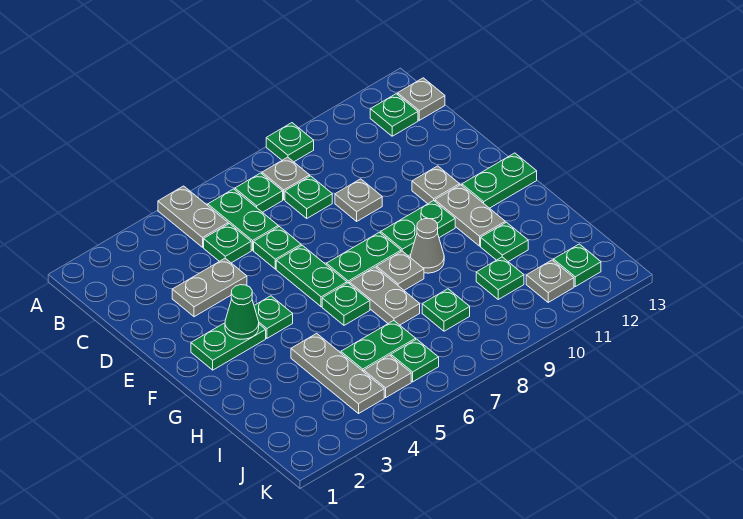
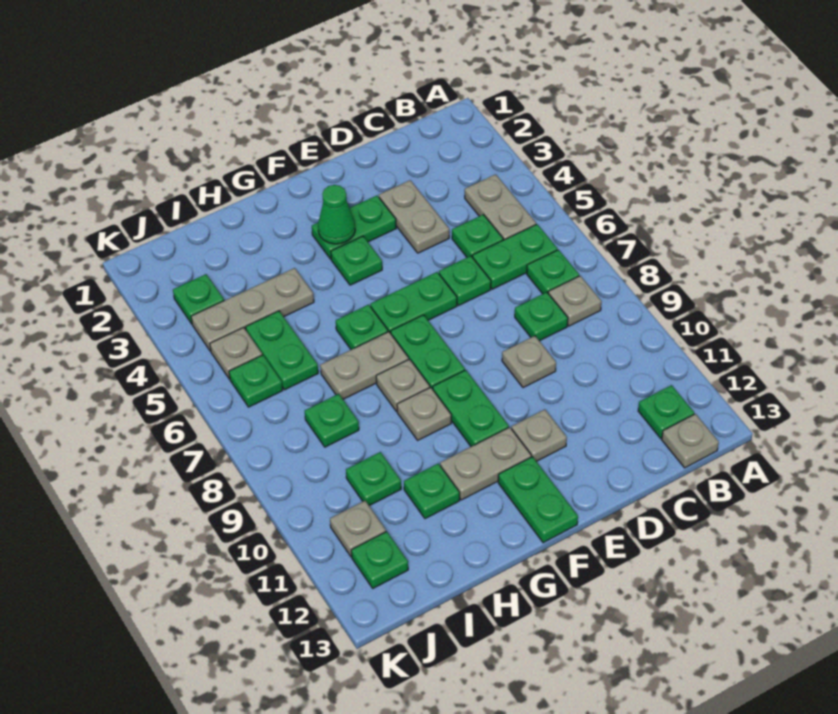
grey 1x2 plate [158,186,228,247] -> grey 1x2 plate turned to [465,174,536,240]
green 1x1 plate [266,123,314,162] -> green 1x1 plate moved to [173,274,224,324]
green 1x2 plate [191,323,266,370] -> green 1x2 plate turned to [312,196,396,259]
grey 1x1 cone [411,219,444,273] -> grey 1x1 plate [397,387,451,440]

